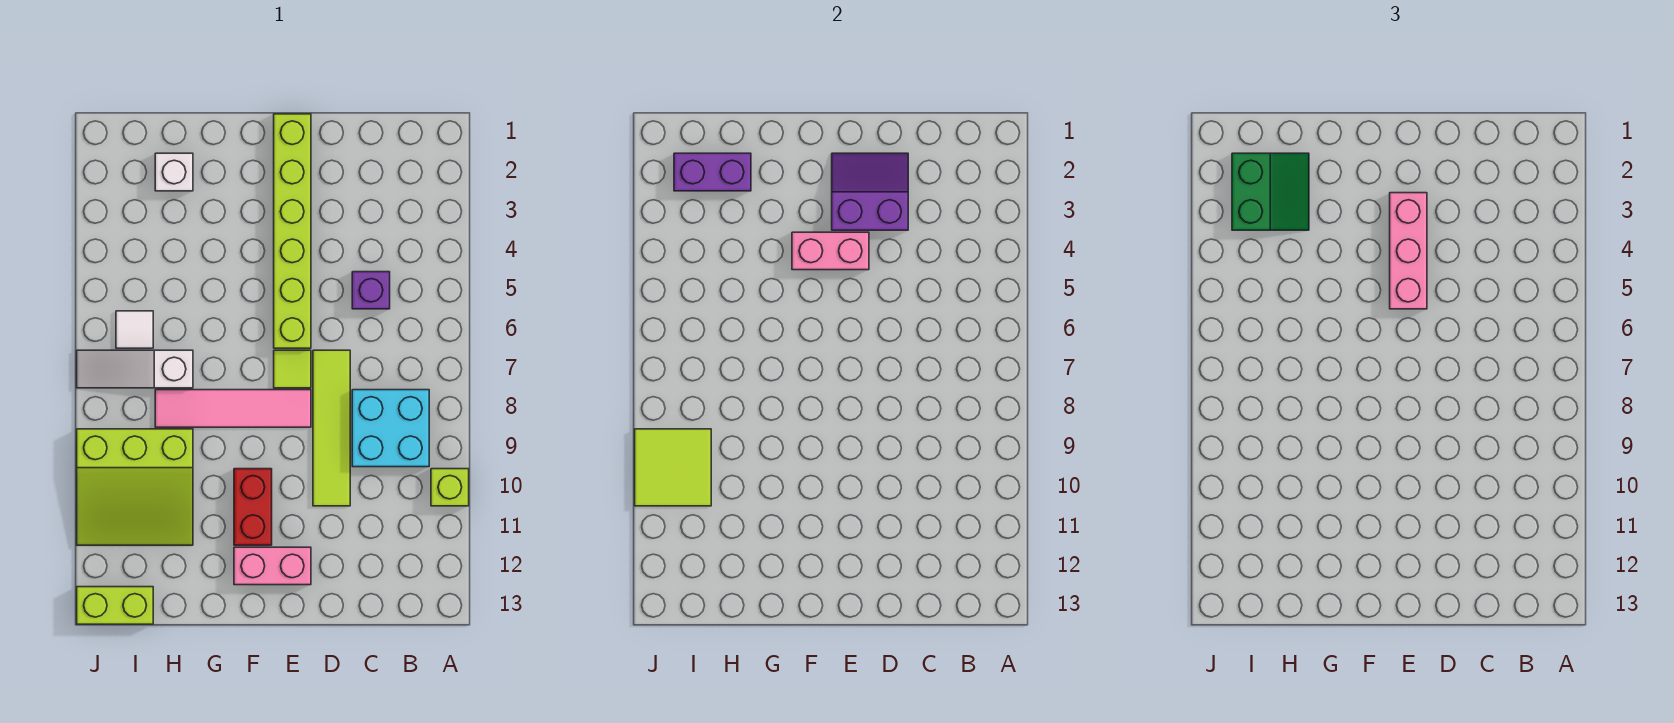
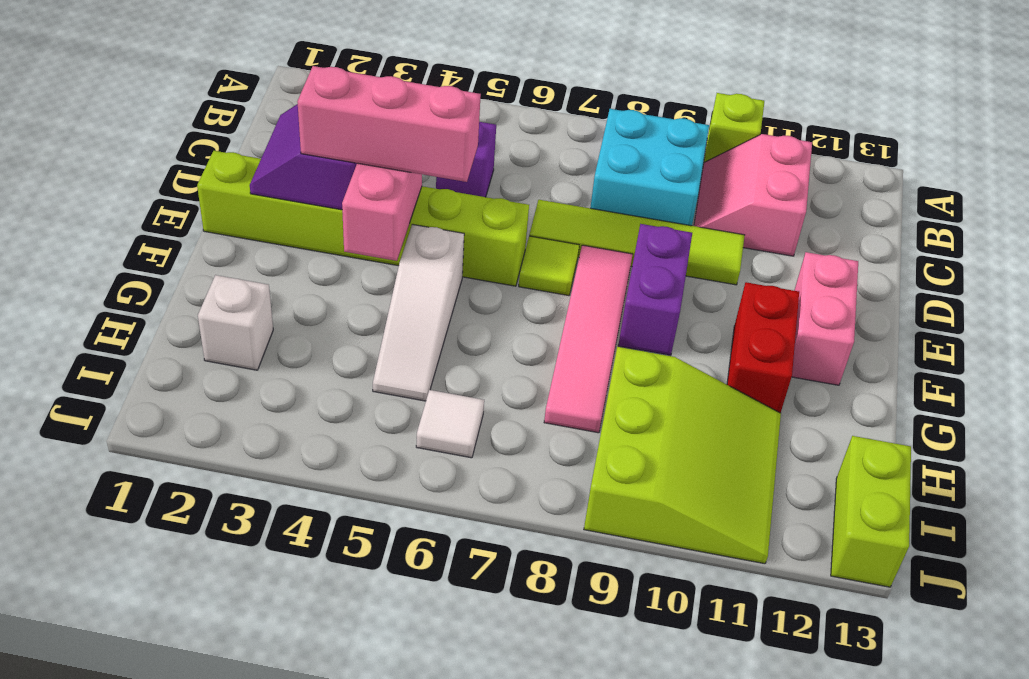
none -> pink 2x2 slope [694,134,812,256]
red 1x2 brick [234,469,272,545] -> red 1x2 brick turned to [727,282,799,413]
purple 1x2 brick [674,153,751,191] -> purple 1x2 brick moved to [618,224,692,355]
green 2x2 slope [1232,153,1309,230] -> none
white 1x3 slope [77,350,193,388] -> white 1x3 slope moved to [373,224,464,401]
lime 2x2 tile [635,429,711,506] -> none

